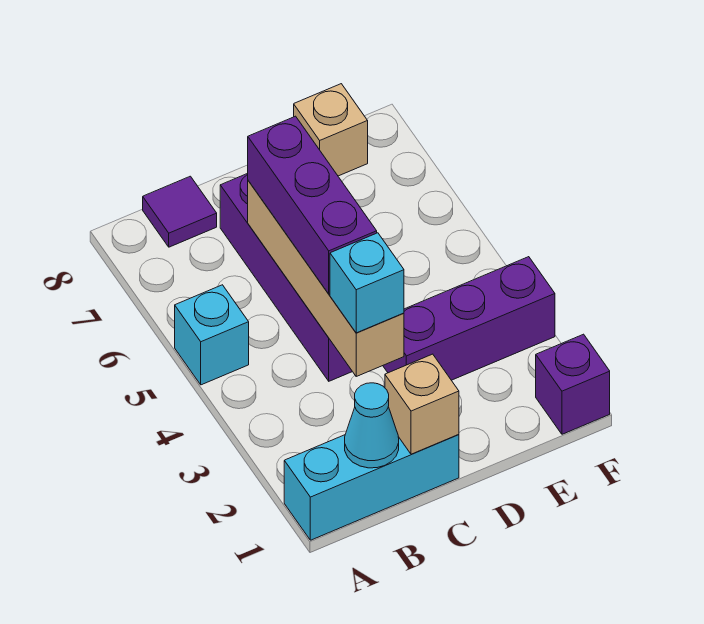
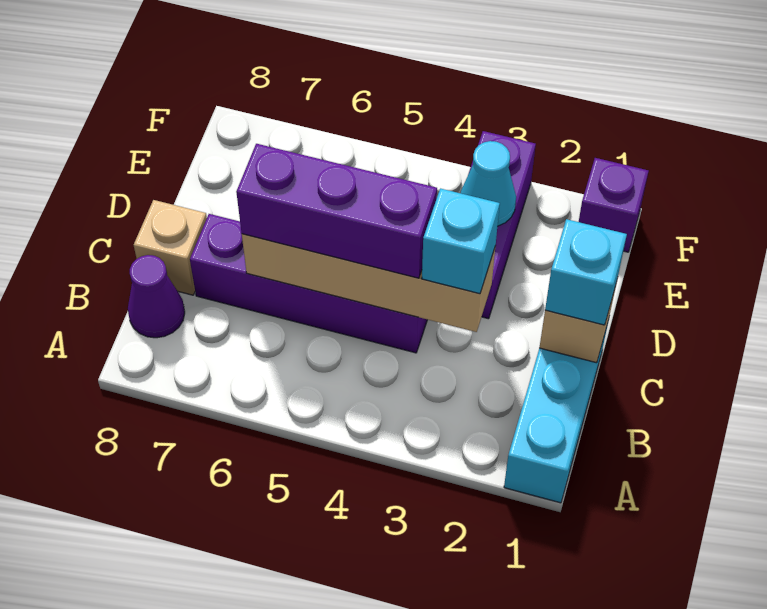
cyan 1x1 brick [175,285,249,385] -> cyan 1x1 brick moved to [545,219,627,325]
cyan 1x1 cone [345,383,399,468] -> cyan 1x1 cone moved to [461,141,516,226]
purple 1x1 tile [143,176,217,247] -> purple 1x1 cone [128,255,185,338]
tan 1x1 brick [294,84,368,176] -> tan 1x1 brick moved to [134,200,207,295]

